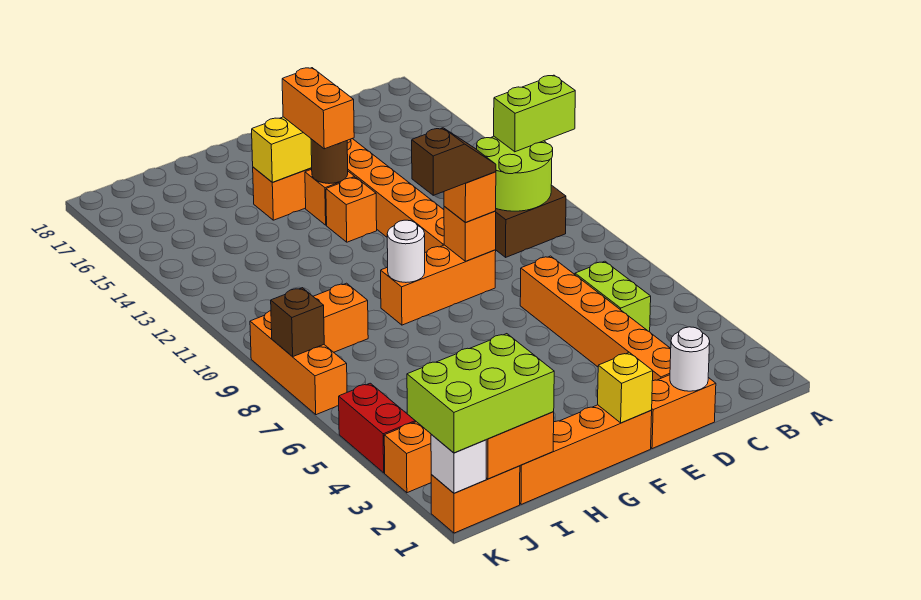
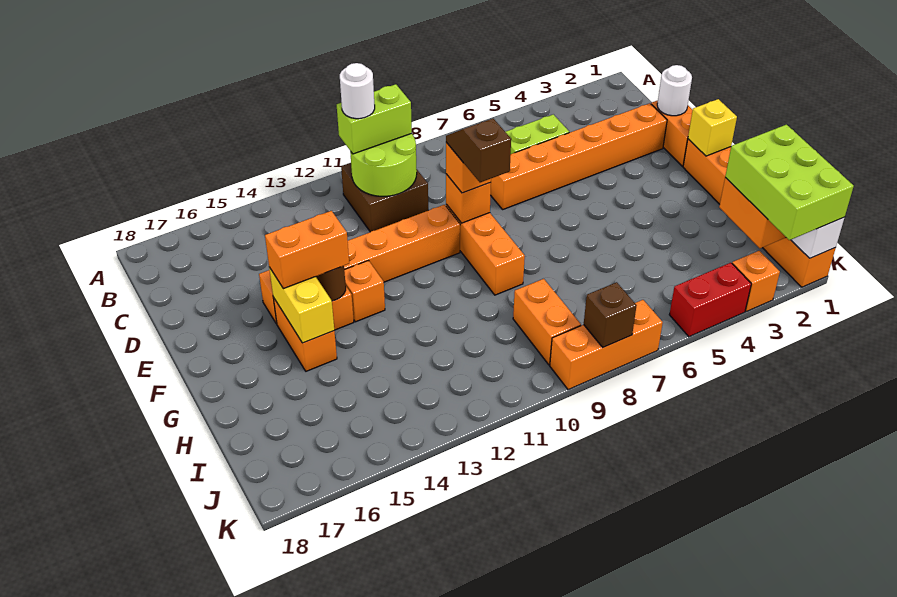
lime 1x2 brick [494,75,575,152] -> lime 1x2 brick turned to [337,84,412,154]
white 1x1 round brick [387,220,425,282] -> white 1x1 round brick moved to [340,63,375,119]

